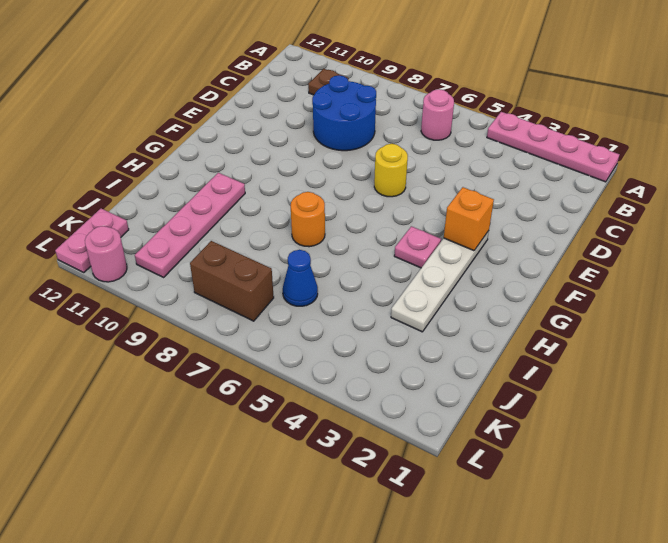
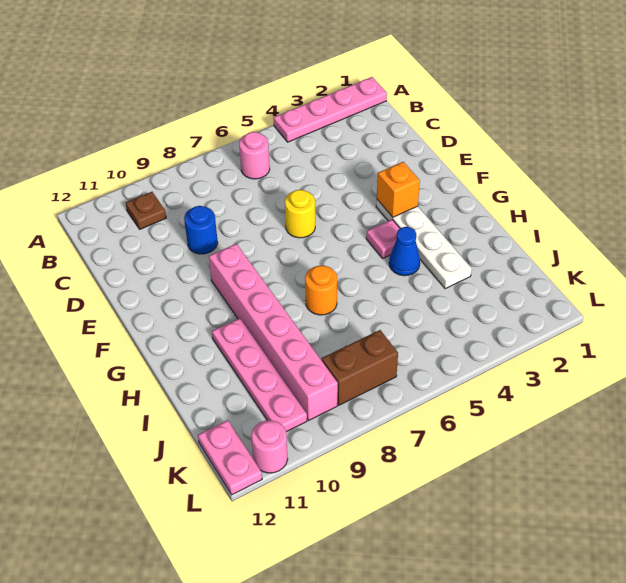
blue 2x2 round brick [312,75,376,151] -> blue 1x1 round brick [184,206,218,254]
none -> pink 1x6 brick [209,244,338,420]
blue 1x1 cone [283,250,318,306] -> blue 1x1 cone moved to [389,227,420,276]

